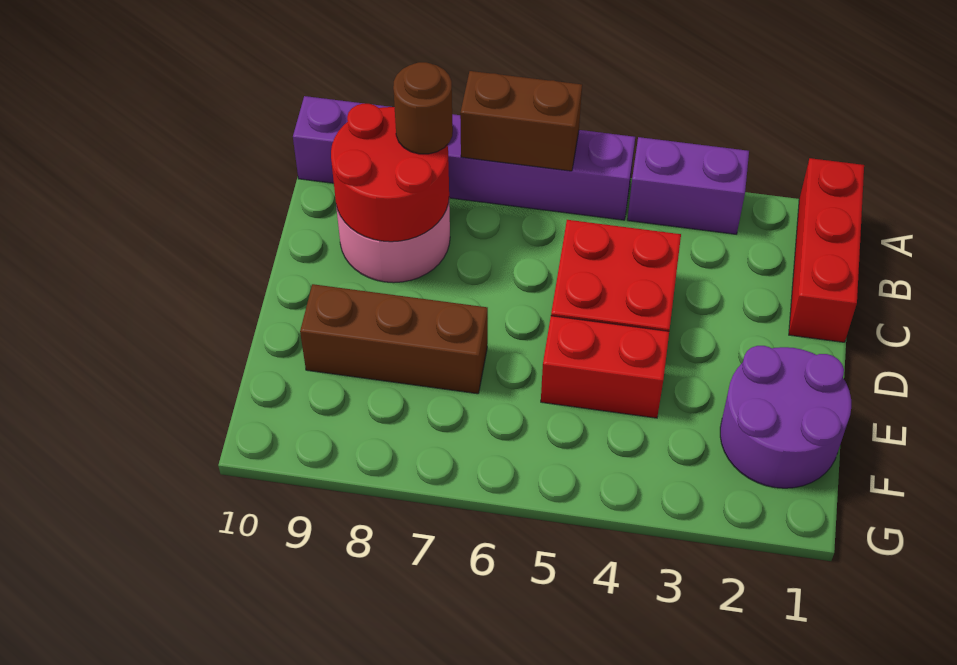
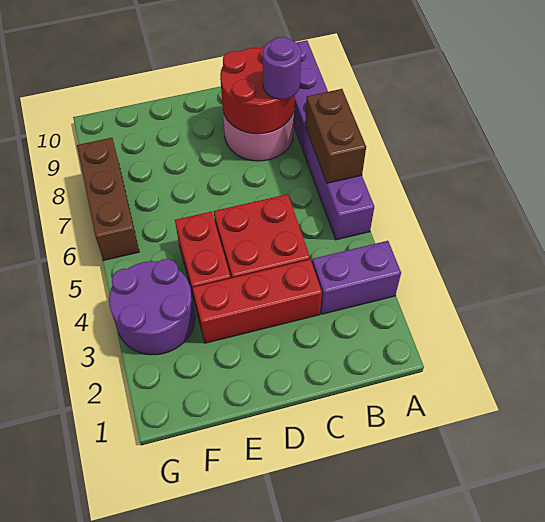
red 1x3 brick [789,158,864,342] -> red 1x3 brick moved to [192,259,322,343]
purple 1x2 brick [627,137,749,234] -> purple 1x2 brick turned to [312,241,401,314]
brown 1x1 round brick [393,62,453,154] -> purple 1x1 round brick [263,37,301,99]
purple 2x2 round brick [720,346,851,488] -> purple 2x2 round brick moved to [109,259,195,355]
brown 1x3 brick [300,284,488,394] -> brown 1x3 brick moved to [77,138,139,260]

